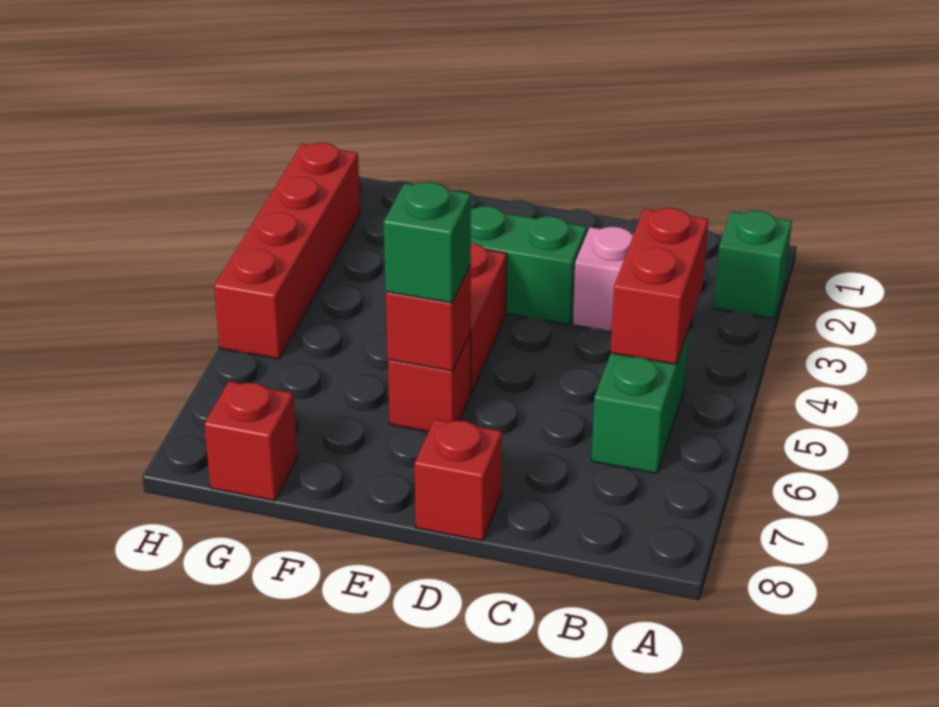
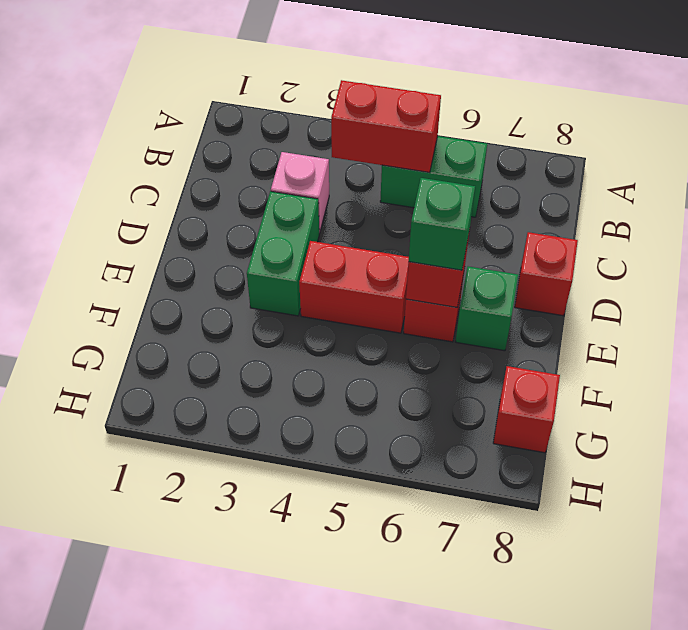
green 1x1 brick [714,211,792,319] -> green 1x1 brick moved to [456,266,518,351]
red 1x4 brick [214,143,360,359] -> none

